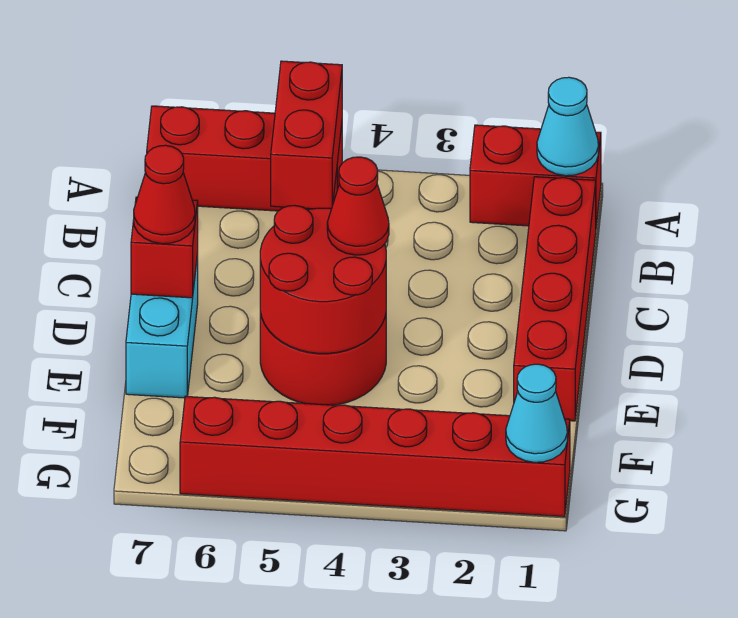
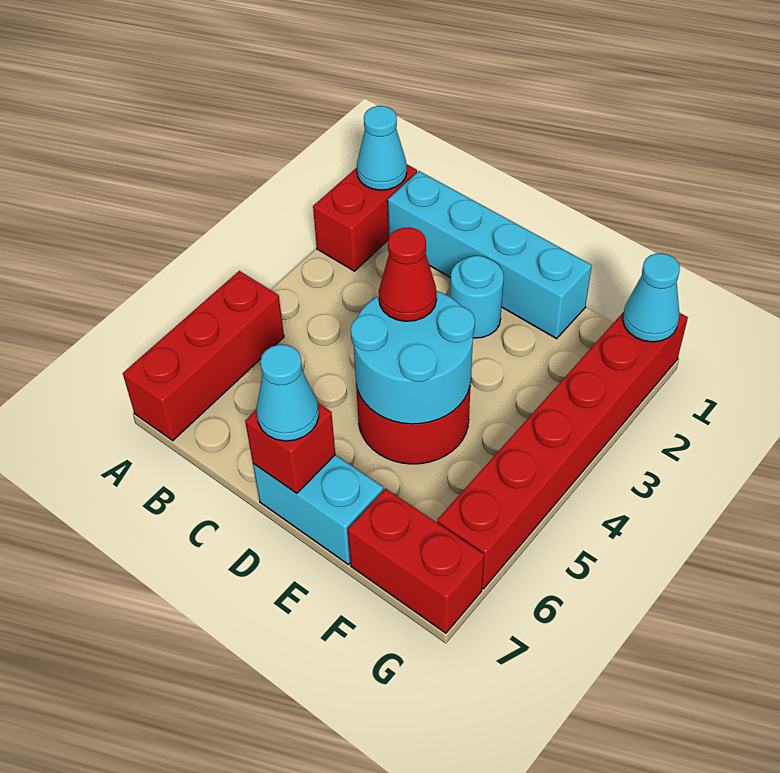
red 1x2 brick [271,61,342,209] -> red 1x2 brick moved to [348,489,484,633]
red 1x4 brick [514,177,596,421] -> cyan 1x4 brick [388,171,592,339]
none -> cyan 1x1 round brick [450,256,504,338]
red 2x2 round brick [260,206,386,353] -> cyan 2x2 round brick [351,291,475,424]
red 1x1 cone [134,145,195,244] -> cyan 1x1 cone [257,345,319,441]

